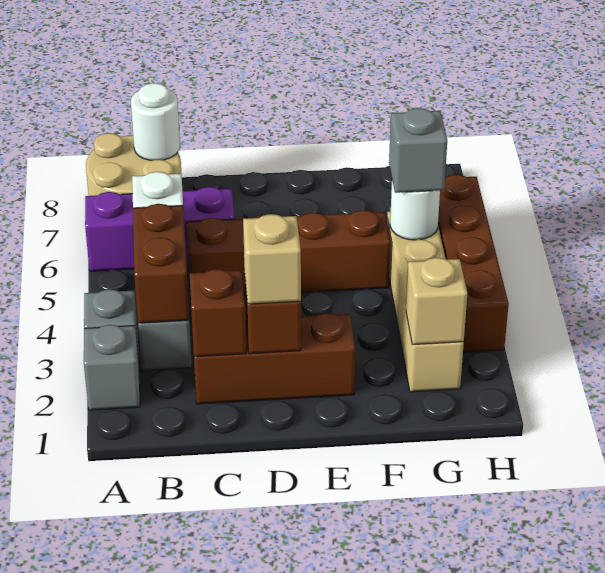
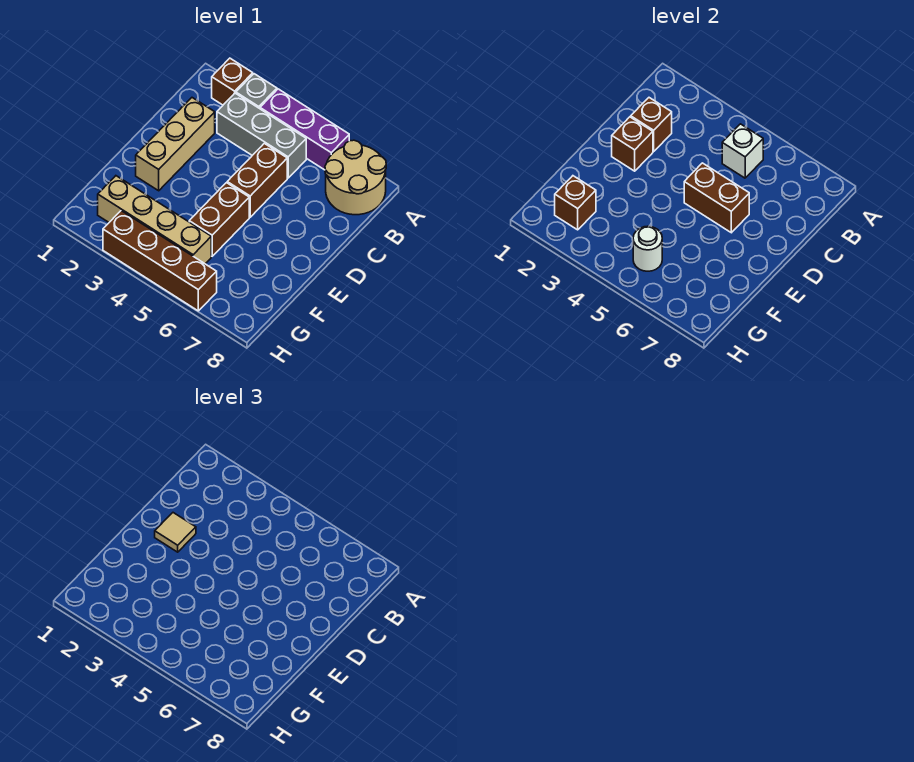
grey 1x1 brick [84,325,140,410] -> brown 1x1 brick [212,58,253,105]
purple 1x3 brick [85,187,234,271] -> purple 1x3 brick turned to [260,89,349,170]
brown 1x2 brick [133,204,189,323] -> brown 1x2 brick moved to [684,163,749,233]
white 1x1 round brick [131,83,180,161] -> none
brown 1x3 brick [193,313,355,404] -> tan 1x3 brick [136,98,215,191]
tan 1x1 brick [243,214,301,304] -> tan 1x1 tile [155,513,196,552]
tan 1x1 brick [406,258,467,345] -> brown 1x1 brick [555,176,596,230]
grey 1x1 brick [389,108,447,193] -> none

